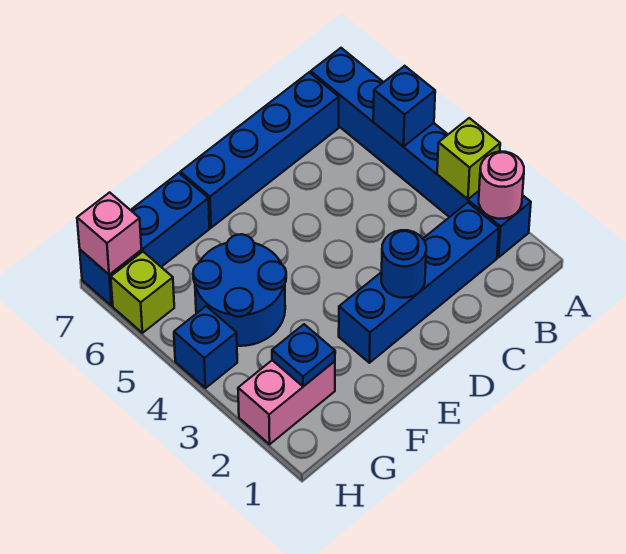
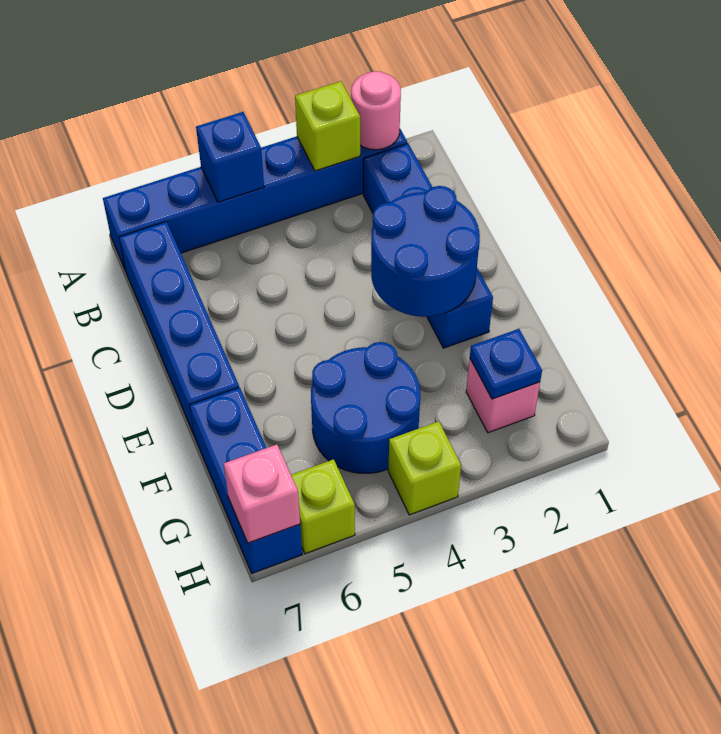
blue 1x1 round brick [381,230,426,298] -> blue 2x2 round brick [371,186,480,317]
pink 1x2 brick [238,360,335,444] -> pink 1x1 brick [466,359,540,433]
blue 1x1 brick [174,306,237,388] -> lime 1x1 brick [388,421,461,515]

